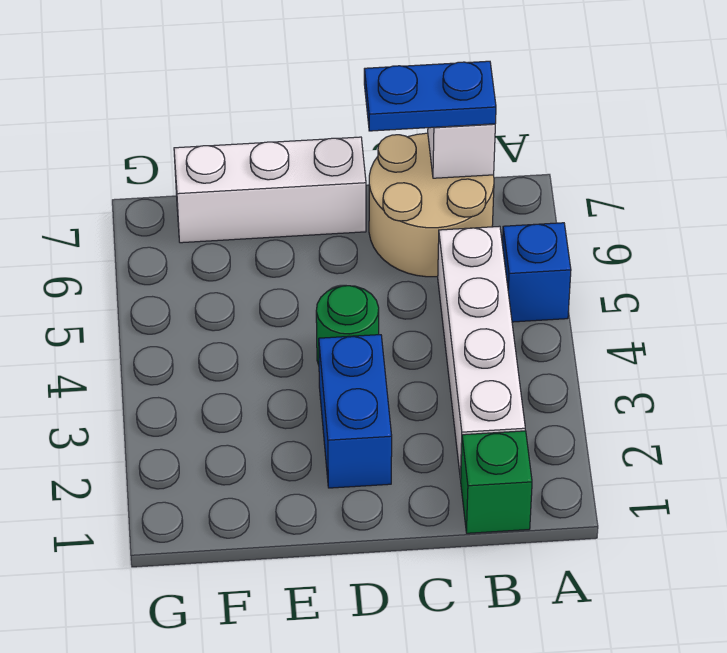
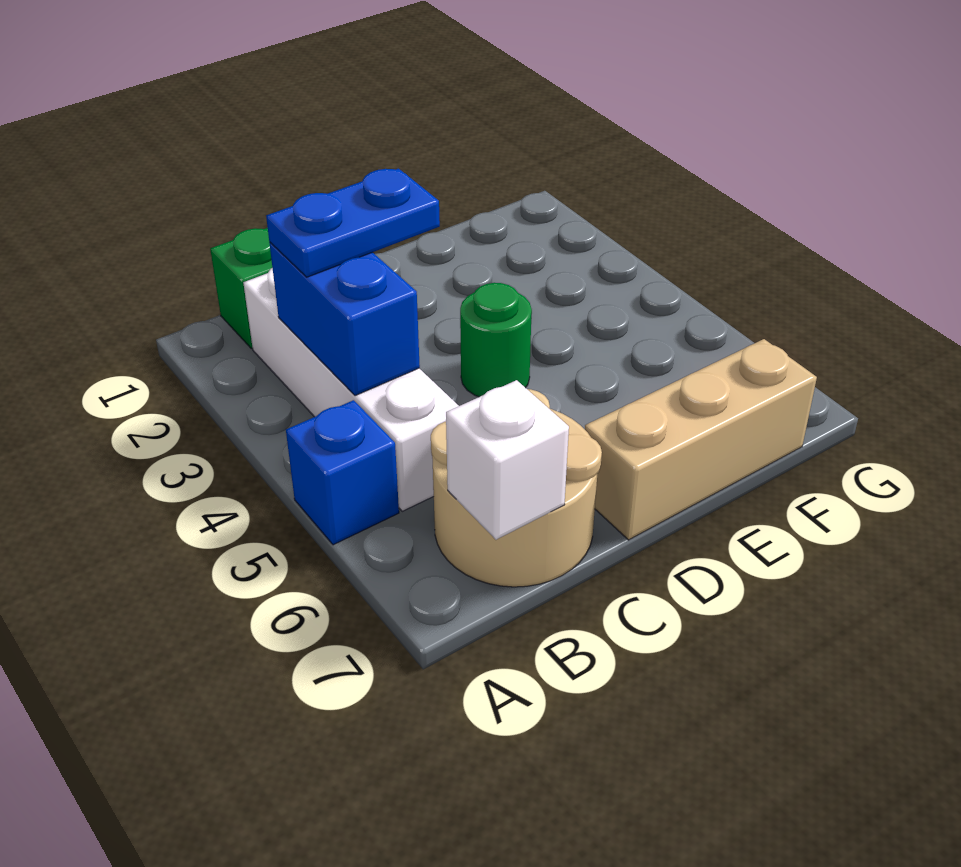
blue 1x2 plate [364,61,496,131] -> blue 1x2 plate moved to [266,169,440,277]
blue 1x2 brick [319,335,392,488] -> blue 1x2 brick moved to [270,243,420,396]
white 1x3 brick [174,137,366,243] -> tan 1x3 brick [585,339,817,540]

